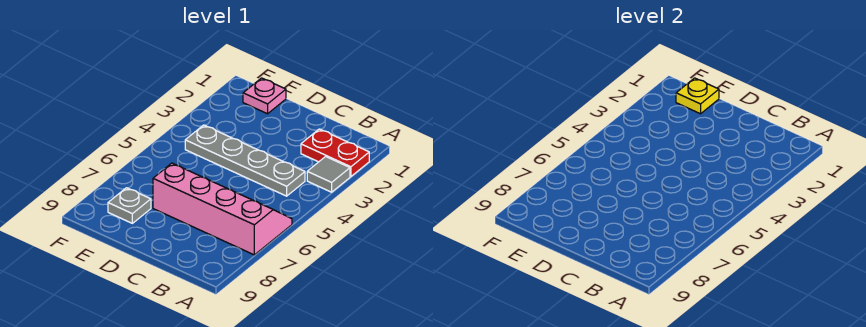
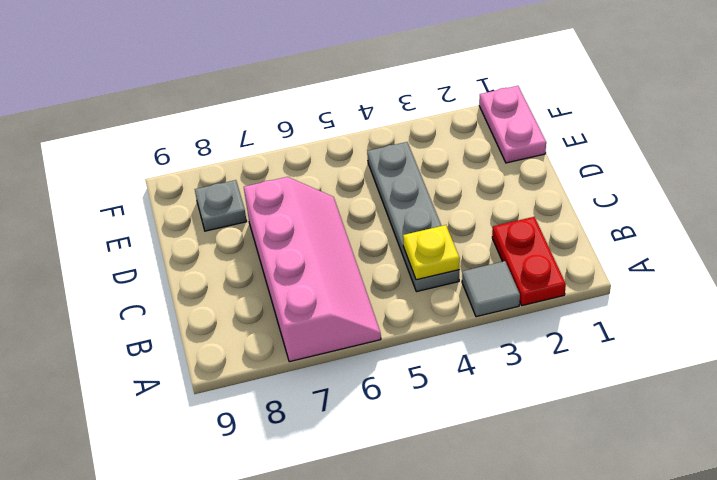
pink 1x1 plate [243,78,286,114] -> pink 1x2 plate [479,86,546,163]
yellow 1x1 plate [676,78,719,114] -> yellow 1x1 plate moved to [403,225,460,280]

